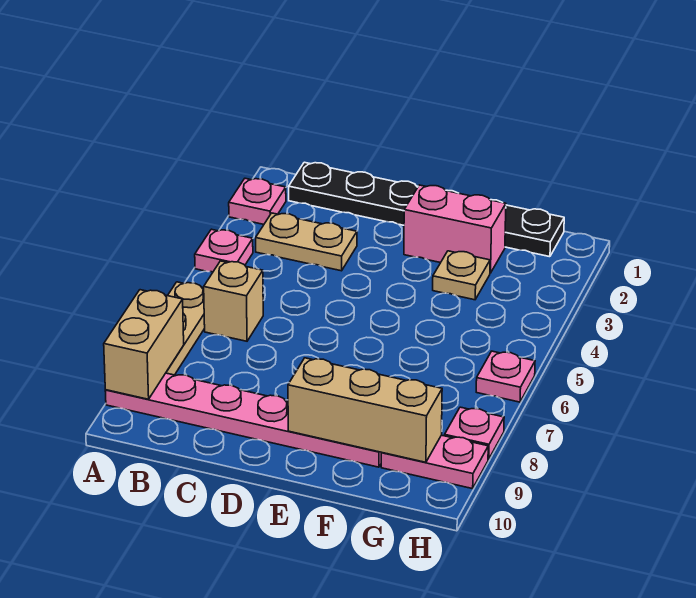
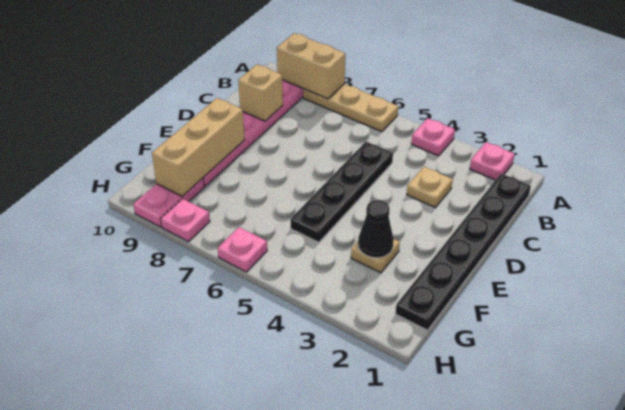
tan 1x2 plate [256,213,357,271] -> tan 1x1 plate [407,167,453,207]
tan 1x1 brick [204,261,263,341] -> tan 1x1 brick moved to [238,64,283,121]
none -> black 1x4 plate [291,142,393,242]
pink 1x2 brick [404,185,506,273] -> none
none -> black 1x1 cone [358,200,394,258]

